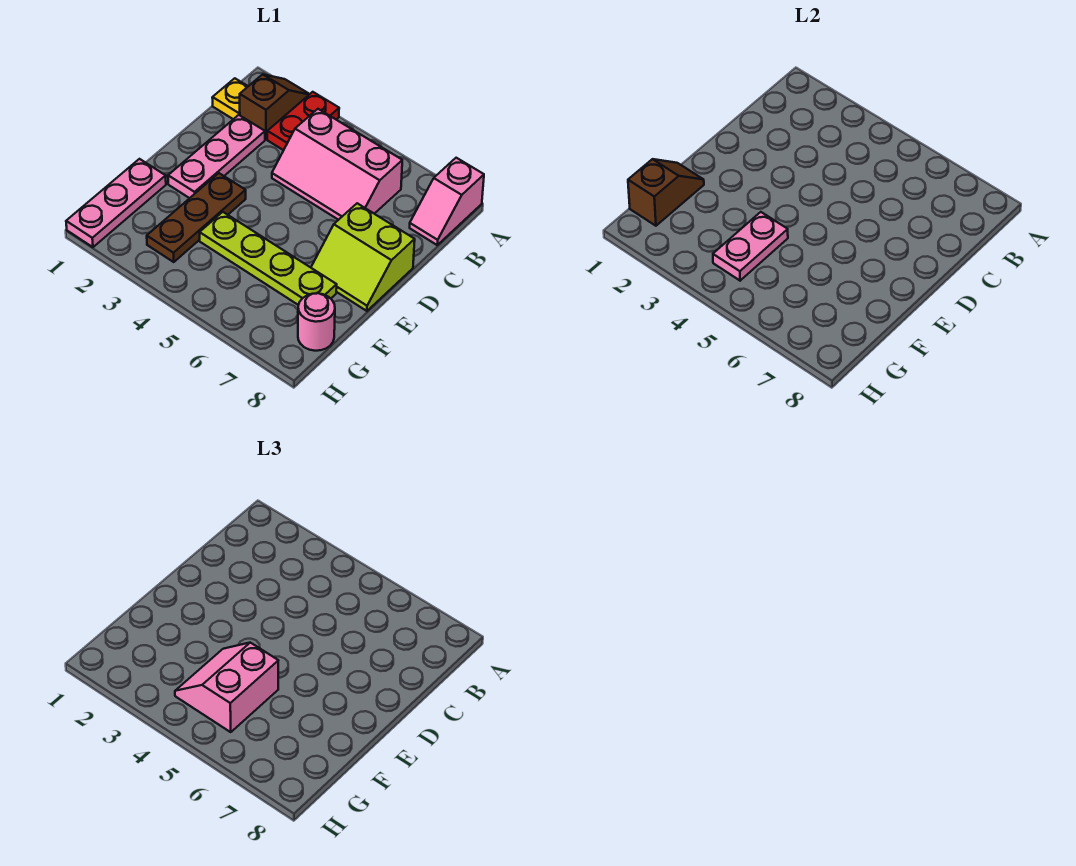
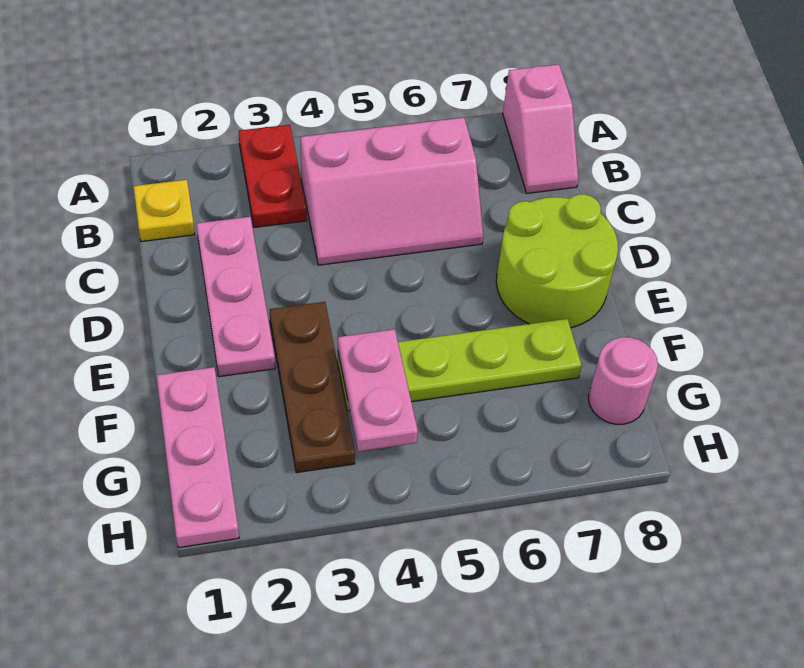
brown 1x2 slope [240,74,309,139] -> none
lime 2x2 slope [311,203,415,311] -> lime 2x2 round brick [496,194,618,328]
brown 1x2 slope [628,159,704,226] -> none
pink 2x2 slope [175,643,278,732] -> none

